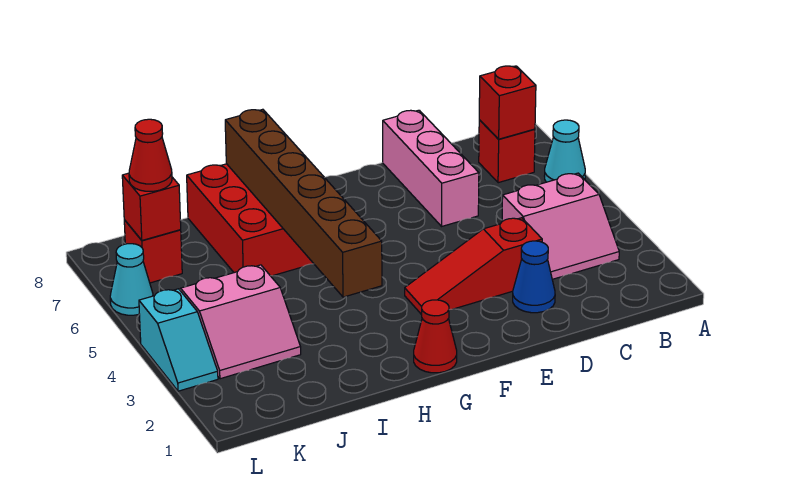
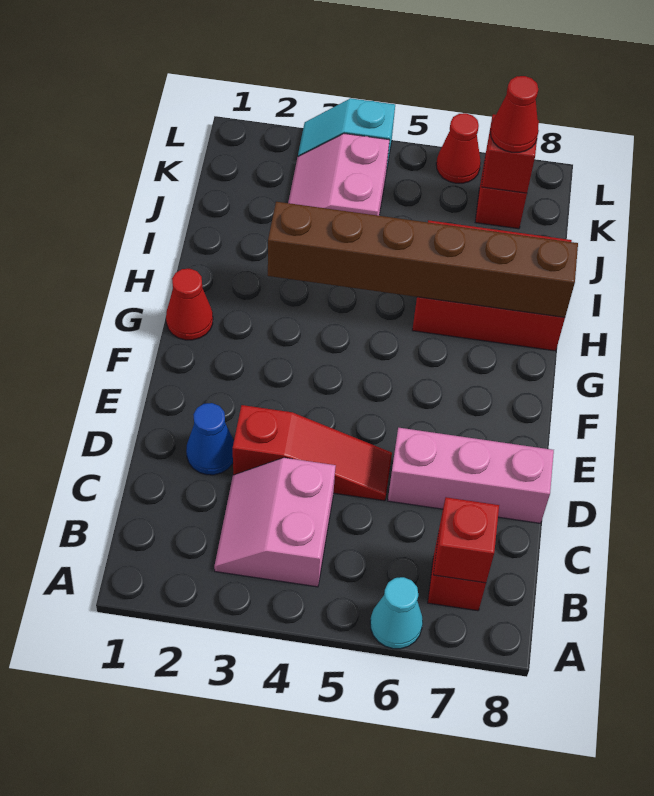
red 1x3 slope [405,218,542,315] -> red 1x3 slope turned to [233,405,392,501]
cyan 1x1 cone [110,244,153,315] -> red 1x1 cone [436,113,481,183]

